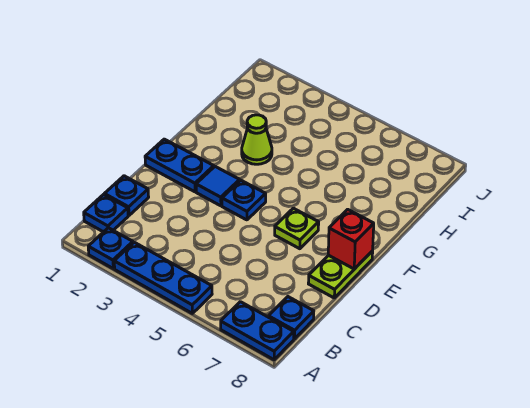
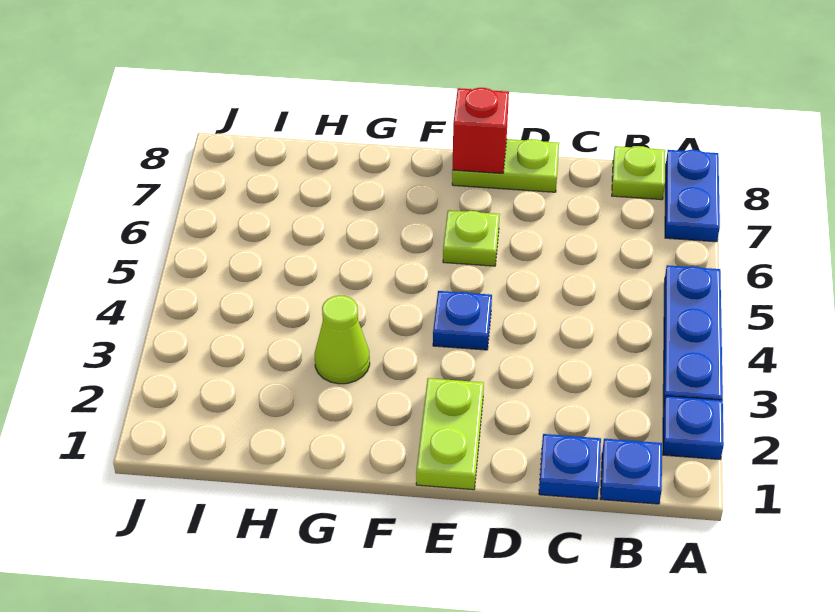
blue 1x1 plate [268,297,314,339] -> lime 1x1 plate [612,146,665,200]
blue 1x2 plate [145,139,214,192] -> lime 1x2 plate [416,378,484,490]
blue 1x1 tile [196,167,240,206] -> none

